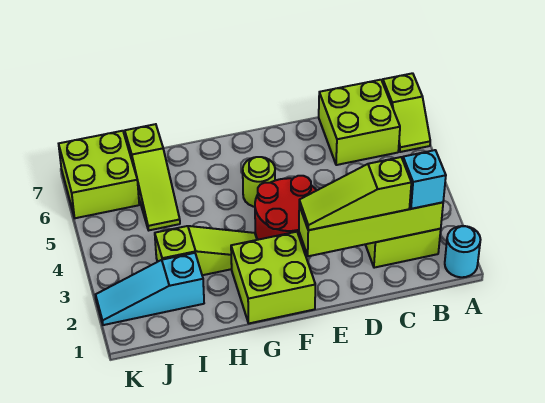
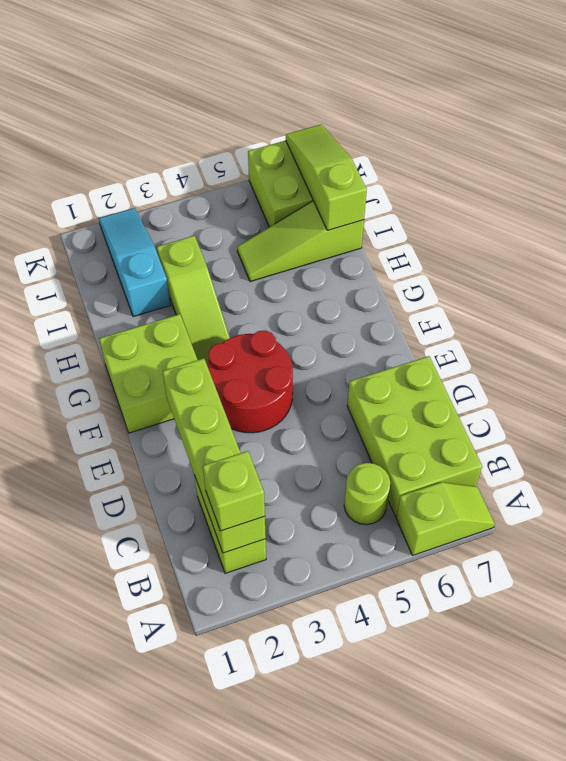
cyan 1x1 round brick [445,226,481,277] -> none
lime 1x2 slope [383,73,430,152] -> lime 1x2 slope turned to [396,482,495,555]
cyan 1x1 brick [403,150,446,209] -> lime 1x1 brick [203,451,265,531]
lime 2x2 brick [319,80,400,165] -> lime 2x3 brick [347,356,482,516]
lime 1x3 slope [299,157,411,230] -> lime 1x3 slope moved to [286,125,367,230]
lime 1x1 round brick [243,157,275,207] -> lime 1x1 round brick moved to [344,463,390,525]

